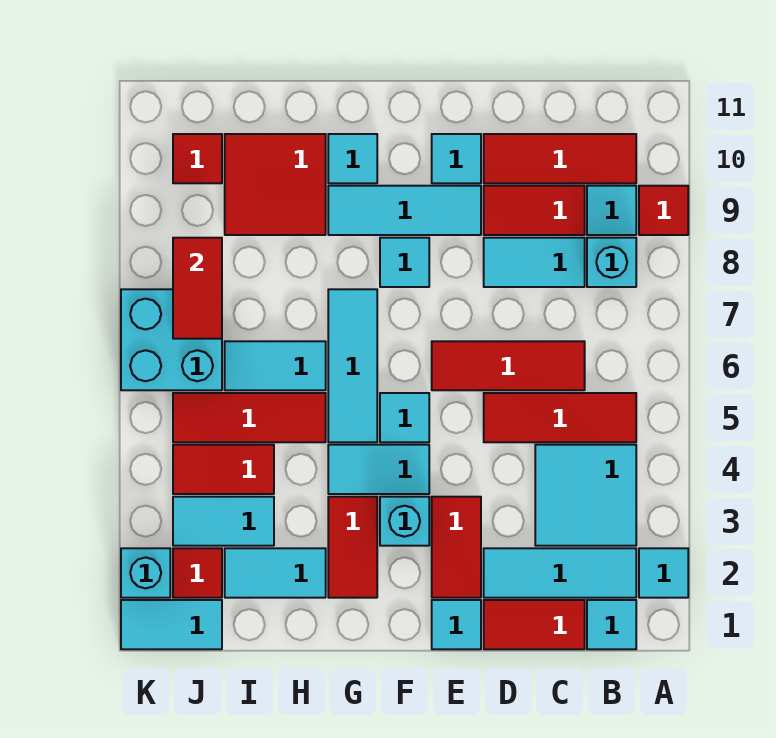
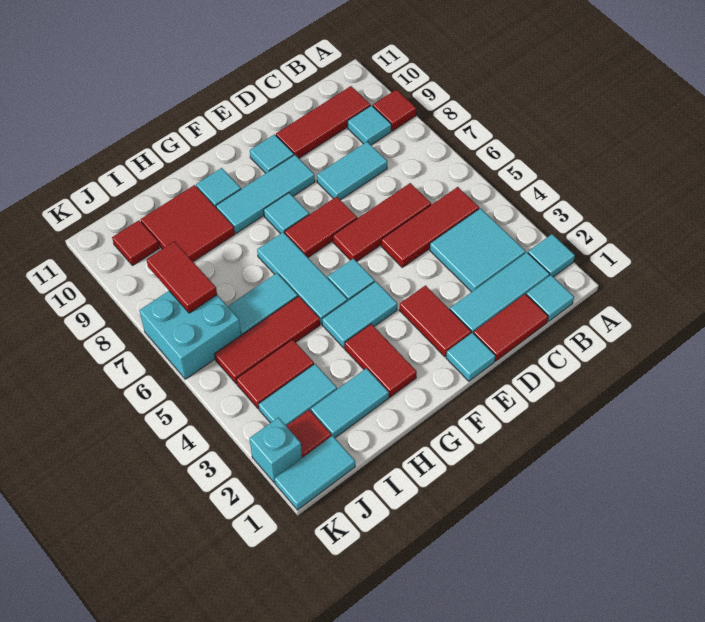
cyan 1x1 brick [587,238,636,287] -> none
red 1x2 tile [484,186,585,235] -> red 1x2 tile moved to [285,197,357,257]
cyan 1x1 brick [380,497,429,546] -> none

